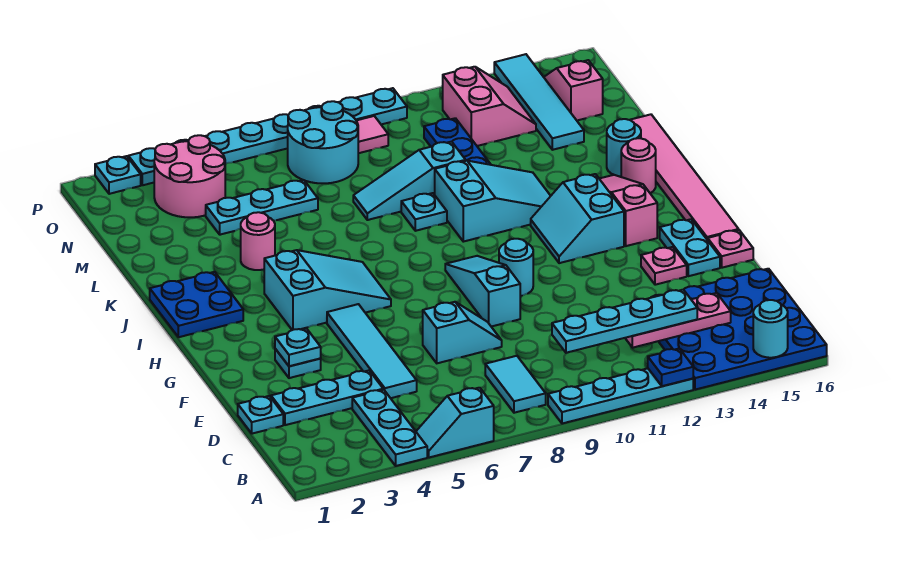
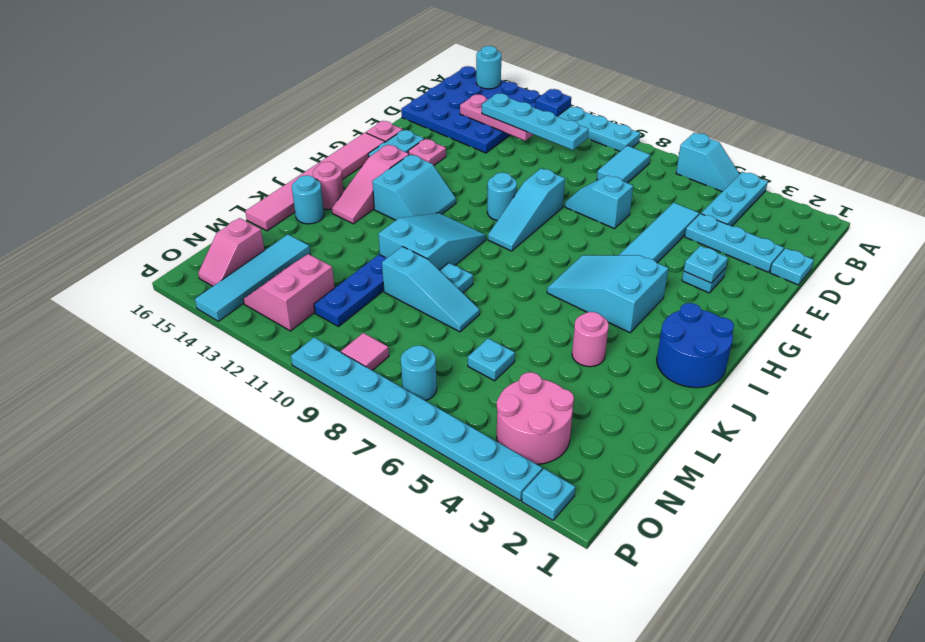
blue 2x2 plate [150,272,243,337] -> blue 2x2 round brick [657,303,734,388]
cyan 2x3 slope [435,161,550,242] -> cyan 2x3 slope turned to [379,213,486,270]
cyan 1x3 plate [206,180,318,235] -> cyan 1x1 plate [468,339,515,381]
cyan 2x2 round brick [288,101,358,183] -> cyan 1x1 round brick [401,345,437,401]

